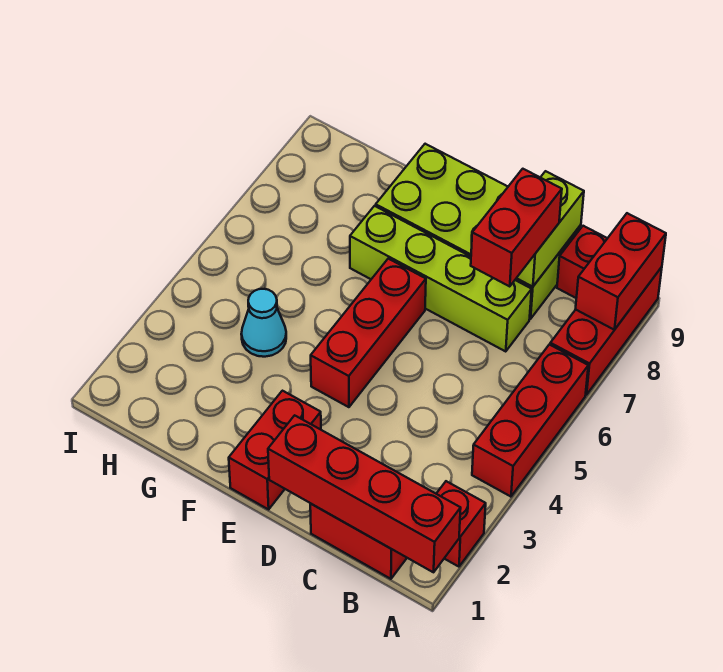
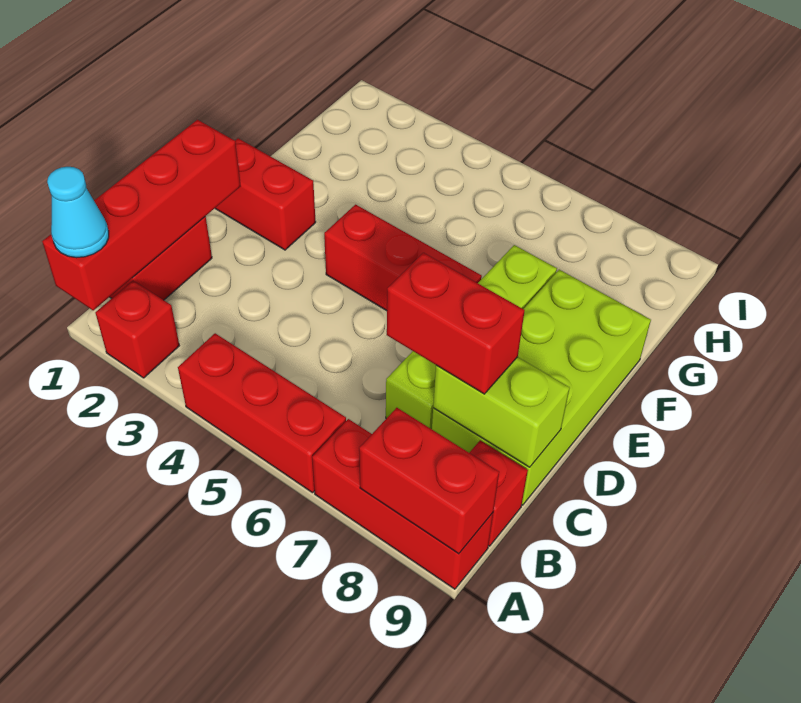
cyan 1x1 cone [241,289,286,357] -> cyan 1x1 cone moved to [47,167,109,258]

